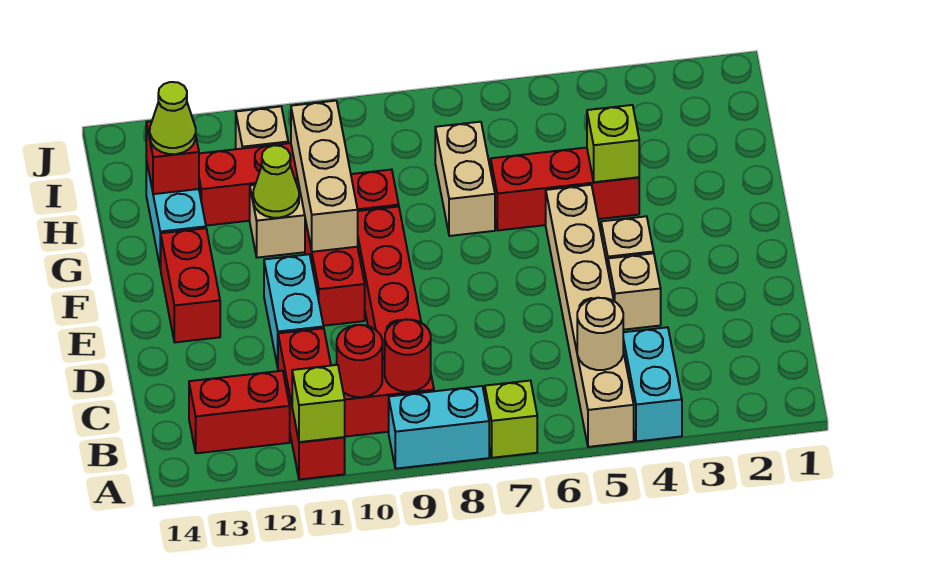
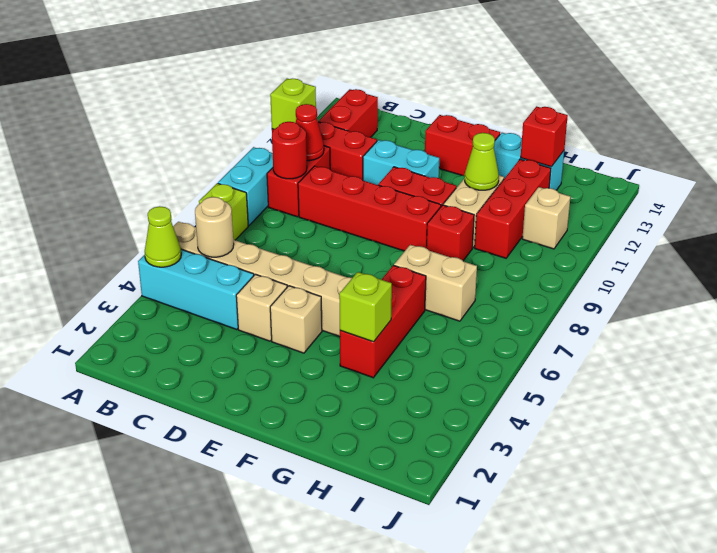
cyan 1x2 brick [623,327,682,442] -> cyan 1x3 brick [138,249,254,330]
red 1x1 round brick [337,325,382,397] -> red 1x1 cone [296,104,324,161]
tan 1x3 brick [291,101,358,252] -> none
lime 1x1 cone [150,82,196,154] -> lime 1x1 cone moved to [145,206,181,267]

